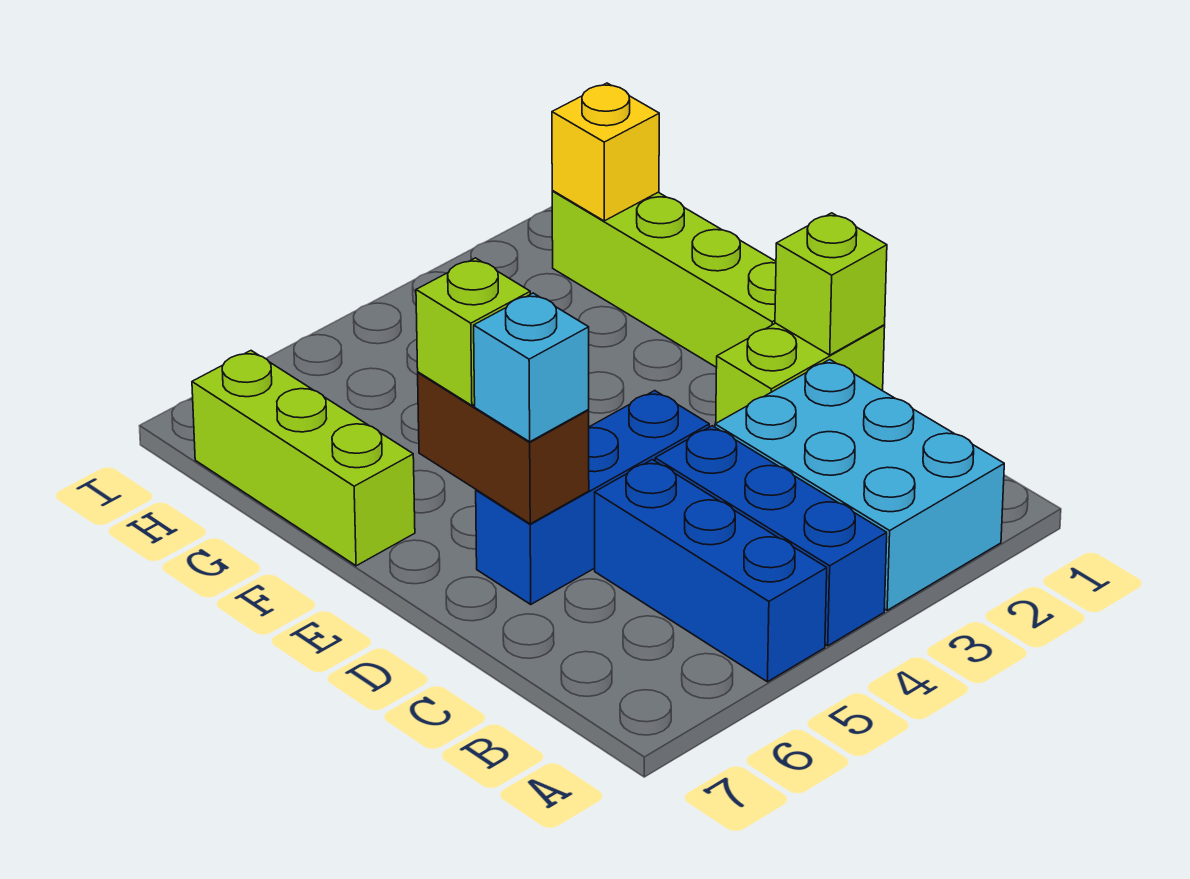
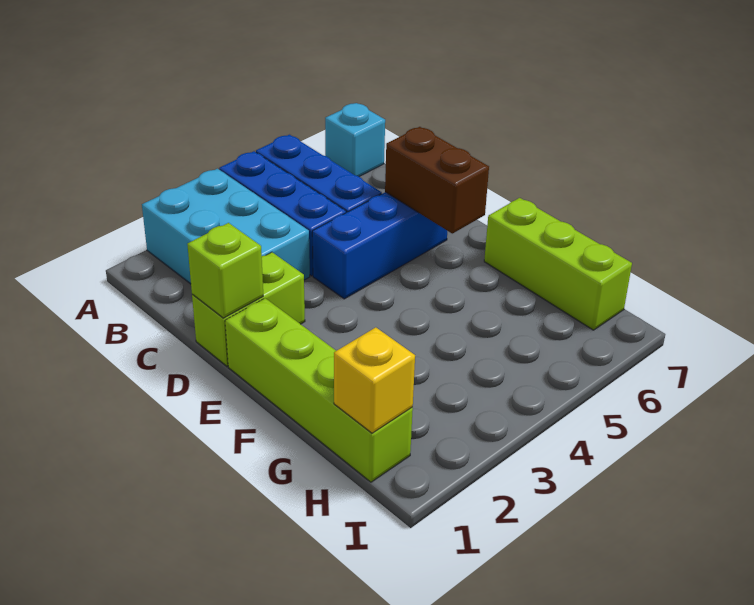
cyan 1x1 brick [474,293,589,442] -> cyan 1x1 brick moved to [325,103,385,176]
lime 1x1 brick [416,258,530,405] -> none

